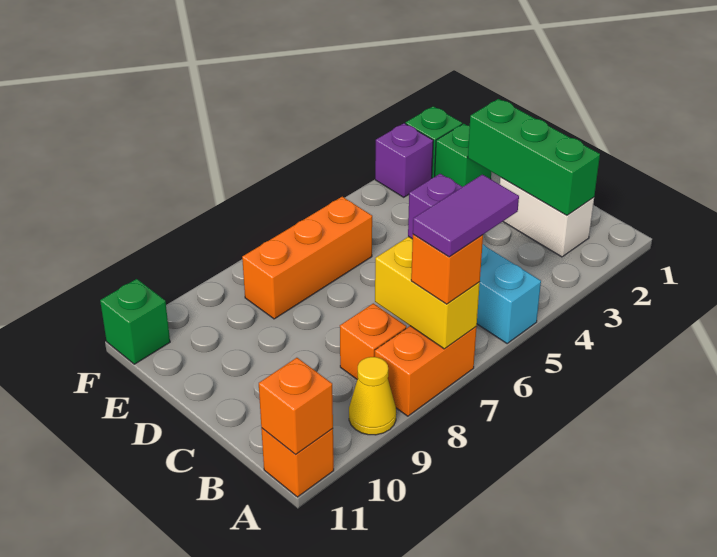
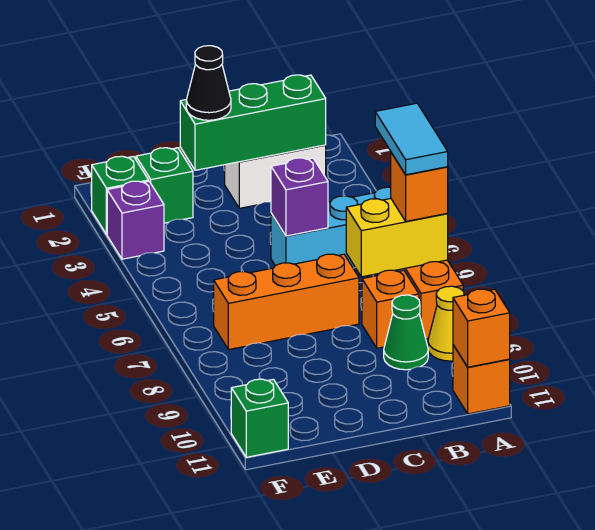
purple 1x2 tile [413,175,519,257] -> cyan 1x2 tile [375,103,448,175]
none -> green 1x1 cone [384,295,428,370]
none -> black 1x1 cone [186,46,231,120]
orange 1x3 brick [242,197,372,319] -> orange 1x3 brick turned to [214,254,359,350]

